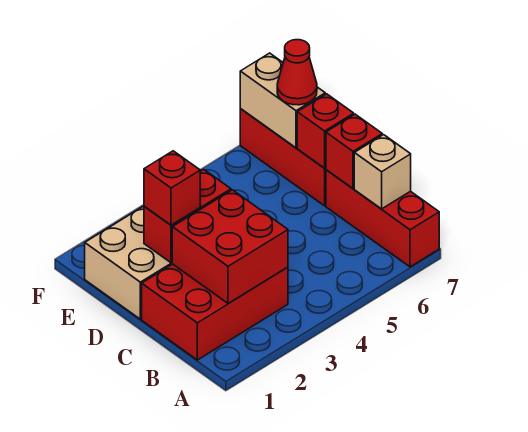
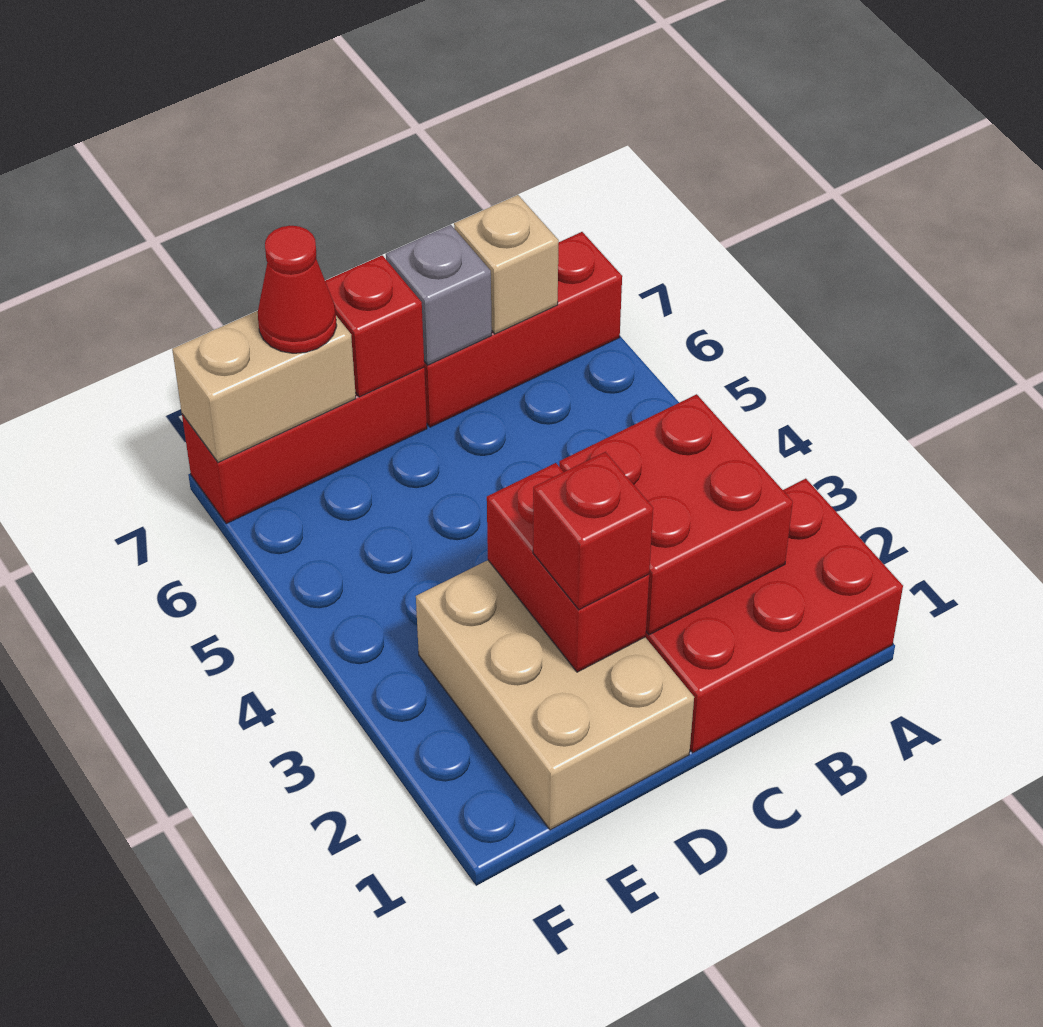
red 2x3 brick [142,264,288,360] -> red 2x3 brick turned to [646,479,903,753]
red 1x1 brick [326,114,382,188] -> grey 1x1 brick [386,225,492,365]

